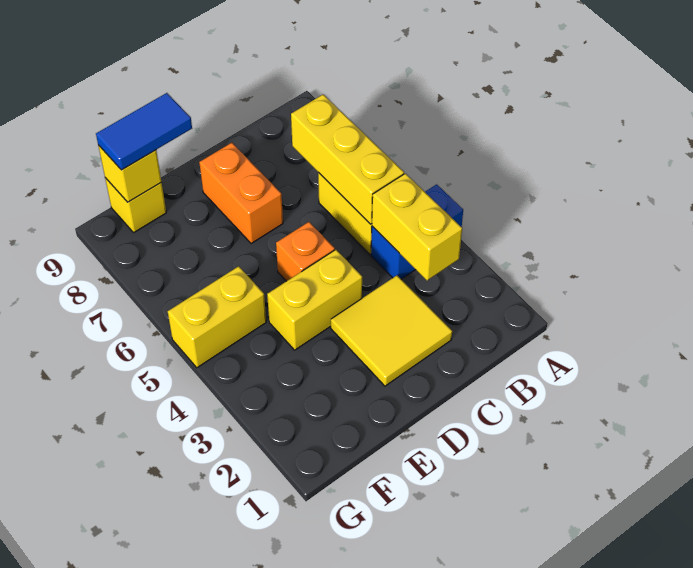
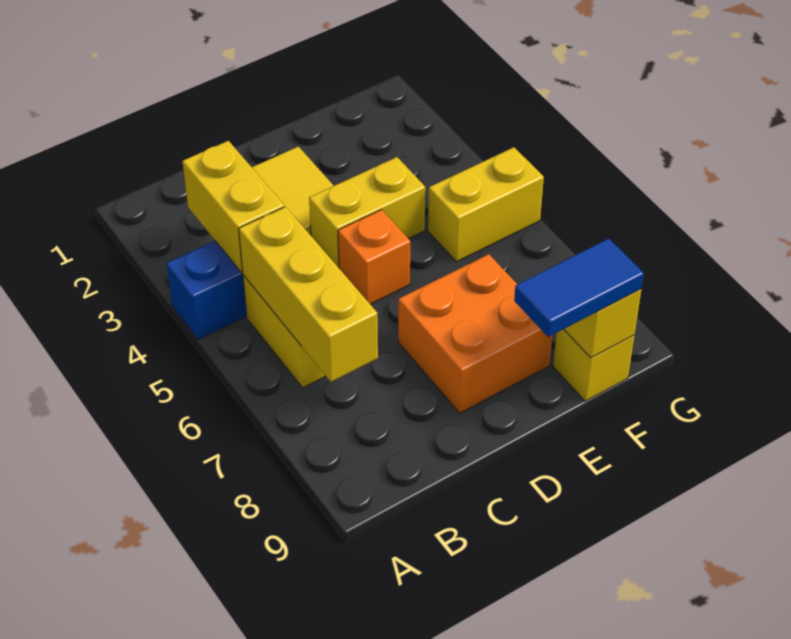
orange 1x2 brick [199,143,283,244] -> orange 2x2 brick [398,254,552,413]

